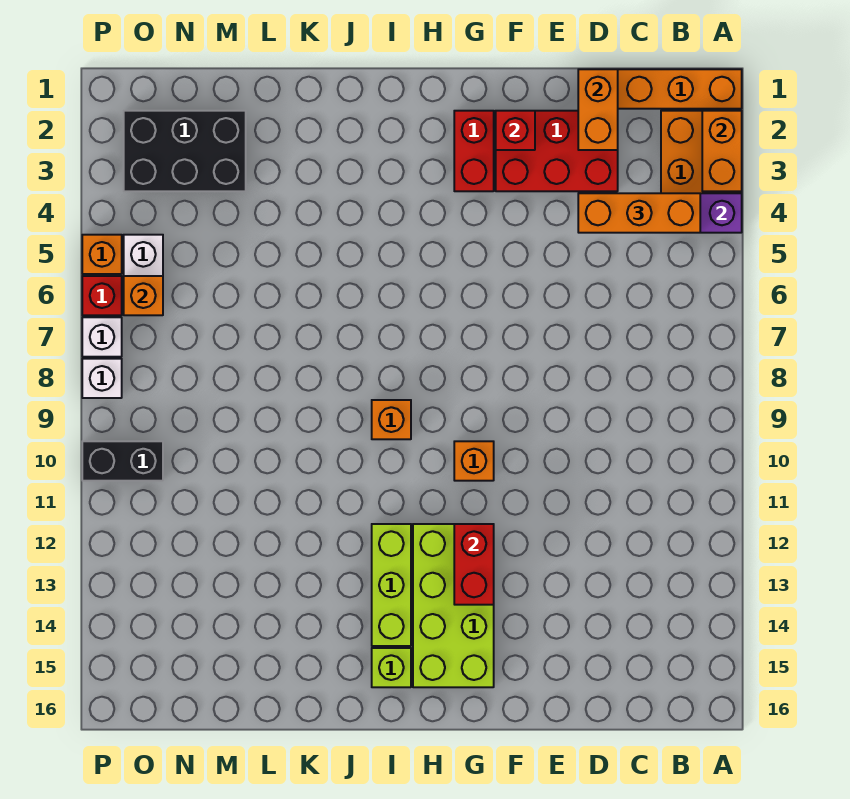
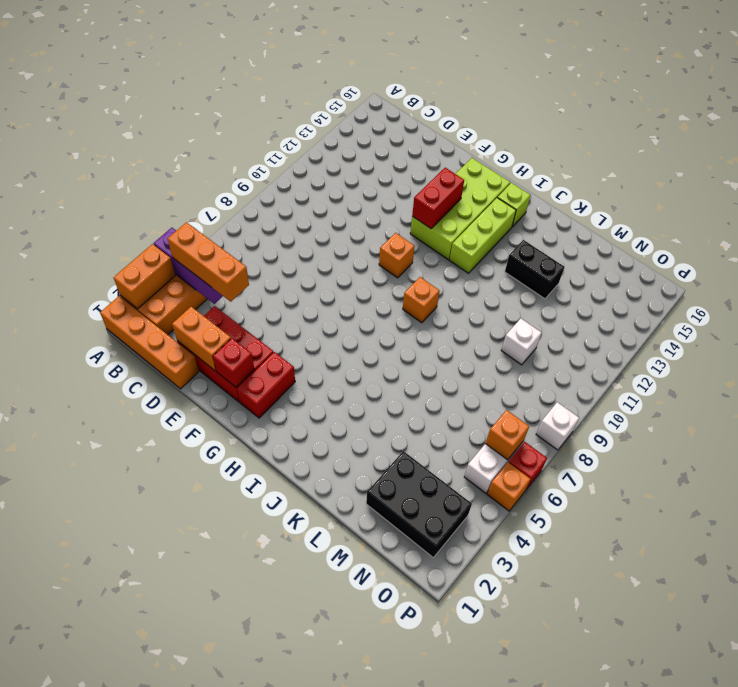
orange 1x2 brick [578,69,618,150] -> orange 1x2 brick turned to [172,307,231,371]
black 1x2 brick [82,441,163,481] -> black 1x2 brick moved to [505,240,564,299]
white 1x1 brick [82,317,122,357] -> white 1x1 brick moved to [501,318,542,365]

